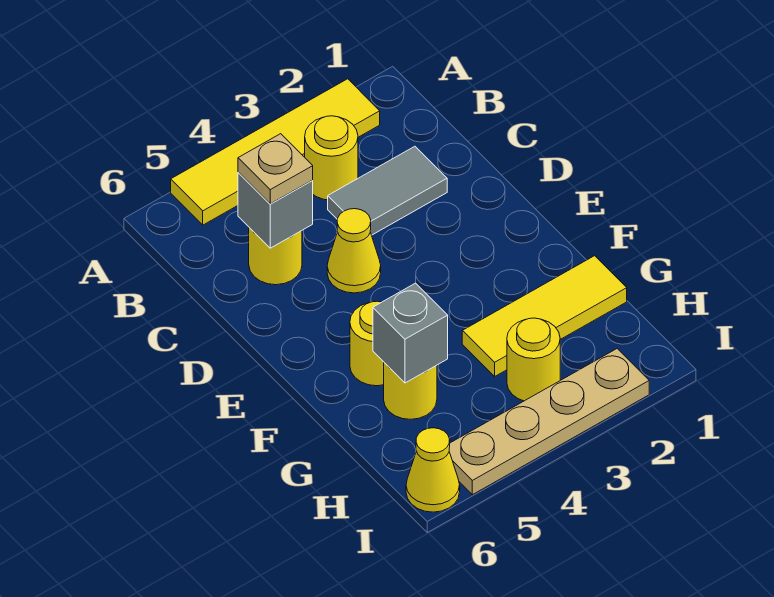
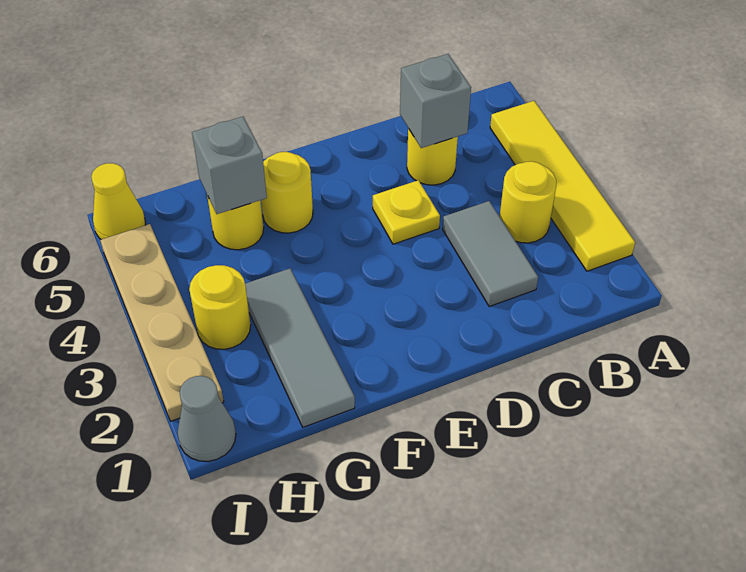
tan 1x1 plate [238,134,313,204] -> none
yellow 1x1 cone [327,209,381,293] -> yellow 1x1 plate [373,180,440,244]
yellow 1x3 tile [462,256,627,376] -> grey 1x3 tile [245,269,355,427]
none -> grey 1x1 cone [177,376,236,461]

